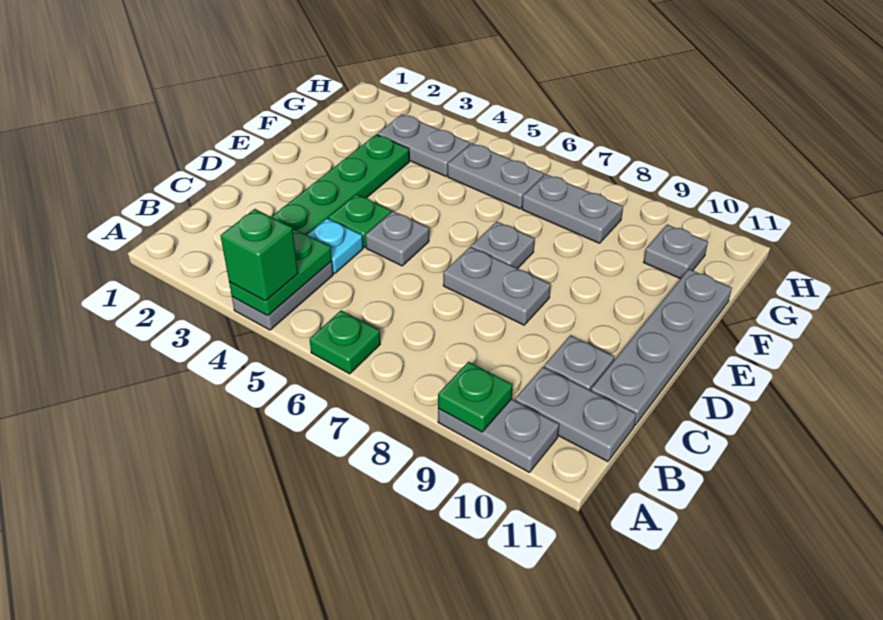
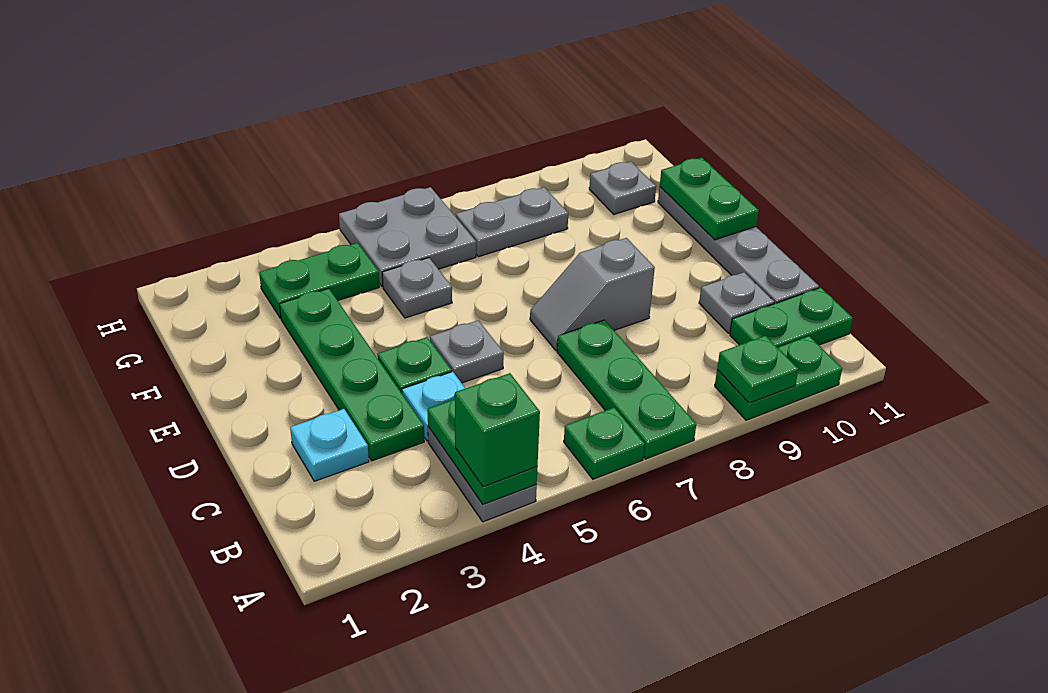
none -> green 1x3 plate [557,320,696,459]
grey 1x2 plate [438,399,559,472] -> green 1x2 plate [715,336,842,420]
grey 1x2 plate [515,367,636,462] -> green 1x2 plate [730,288,853,347]
none -> cyan 1x1 plate [290,409,369,481]
grey 1x2 plate [443,247,551,325] -> grey 1x2 slope [530,238,655,350]
grey 1x1 plate [471,221,535,269] -> grey 1x1 plate moved to [382,258,452,318]
none -> green 1x2 plate [660,158,759,240]
grey 1x2 plate [377,114,470,176] -> green 1x2 plate [259,243,379,318]
grey 1x2 plate [448,143,544,209] -> grey 2x2 plate [339,187,476,287]

